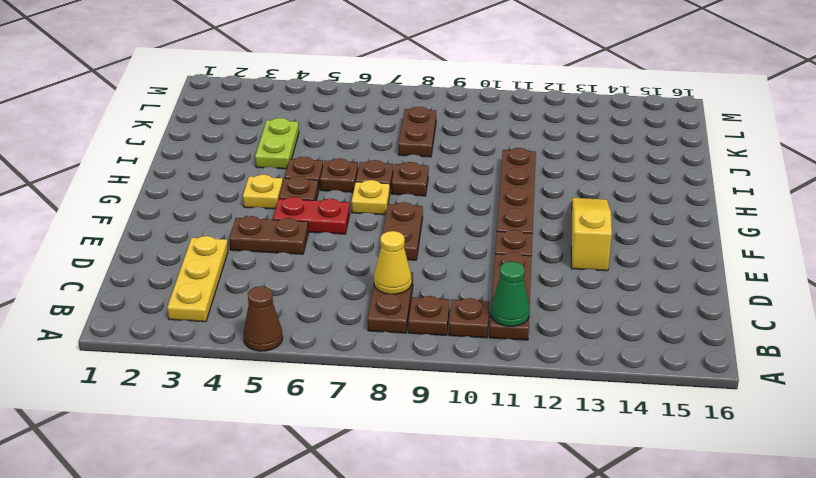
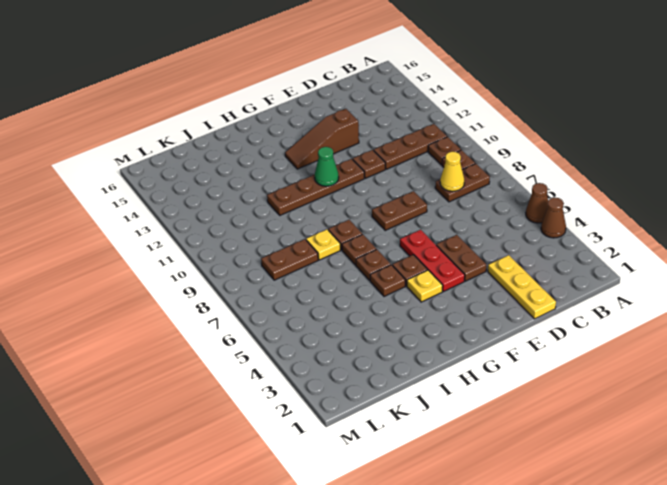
none -> brown 1x1 cone [541,197,566,238]
yellow 1x3 plate [167,236,228,322] -> yellow 1x3 plate turned to [488,255,556,319]
green 1x1 cone [491,262,530,326] -> green 1x1 cone moved to [315,147,339,186]
yellow 1x3 slope [571,198,612,271] -> brown 1x3 slope [285,109,359,169]
red 1x2 plate [273,197,350,234] -> red 1x3 plate [400,230,465,292]
yellow 1x1 plate [352,180,390,215] -> yellow 1x1 plate moved to [306,229,341,260]
lime 1x2 plate [255,118,299,169] -> none

